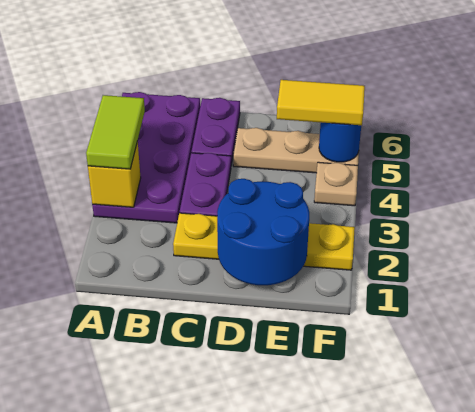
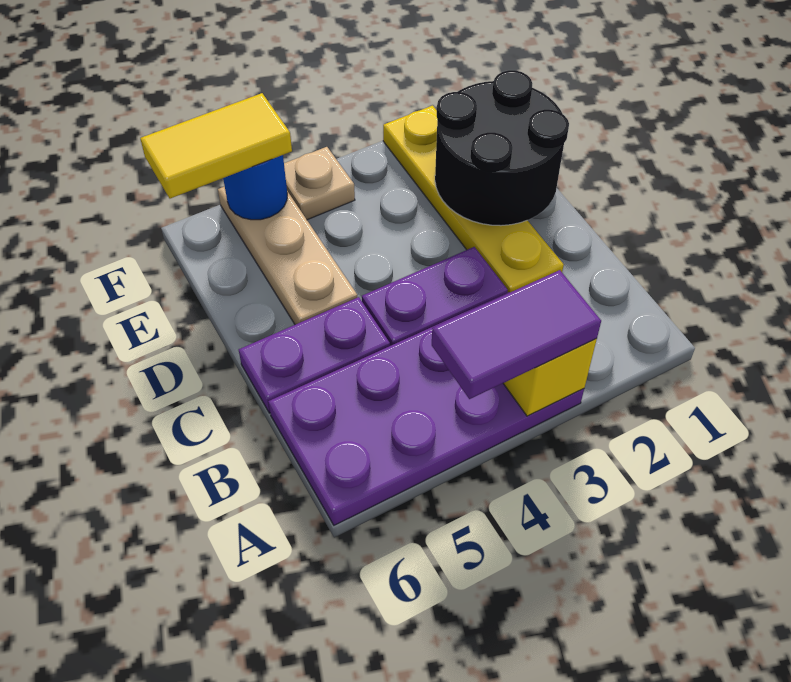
lime 1x2 tile [86,95,145,169] -> purple 1x2 tile [432,270,601,399]
blue 2x2 round brick [217,179,309,285] -> black 2x2 round brick [435,70,569,226]
yellow 1x2 tile [277,80,365,125] -> yellow 1x2 tile turned to [140,93,292,198]

